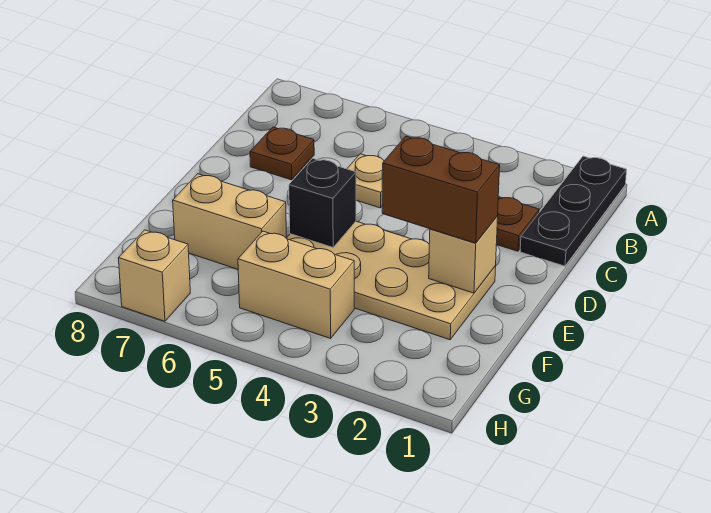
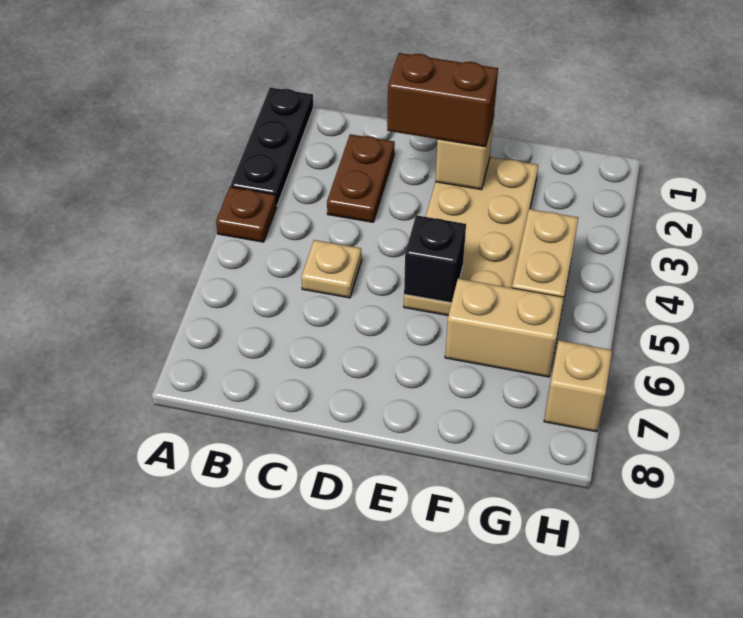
black 1x3 plate [520,156,627,266] -> black 1x3 plate turned to [231,88,313,206]
brown 1x1 plate [250,127,314,180] -> brown 1x1 plate moved to [216,187,276,242]
brown 1x2 brick [382,136,500,243] -> brown 1x2 brick turned to [387,53,498,147]
tan 1x2 brick [173,174,286,269] -> tan 1x2 brick turned to [445,279,564,377]

